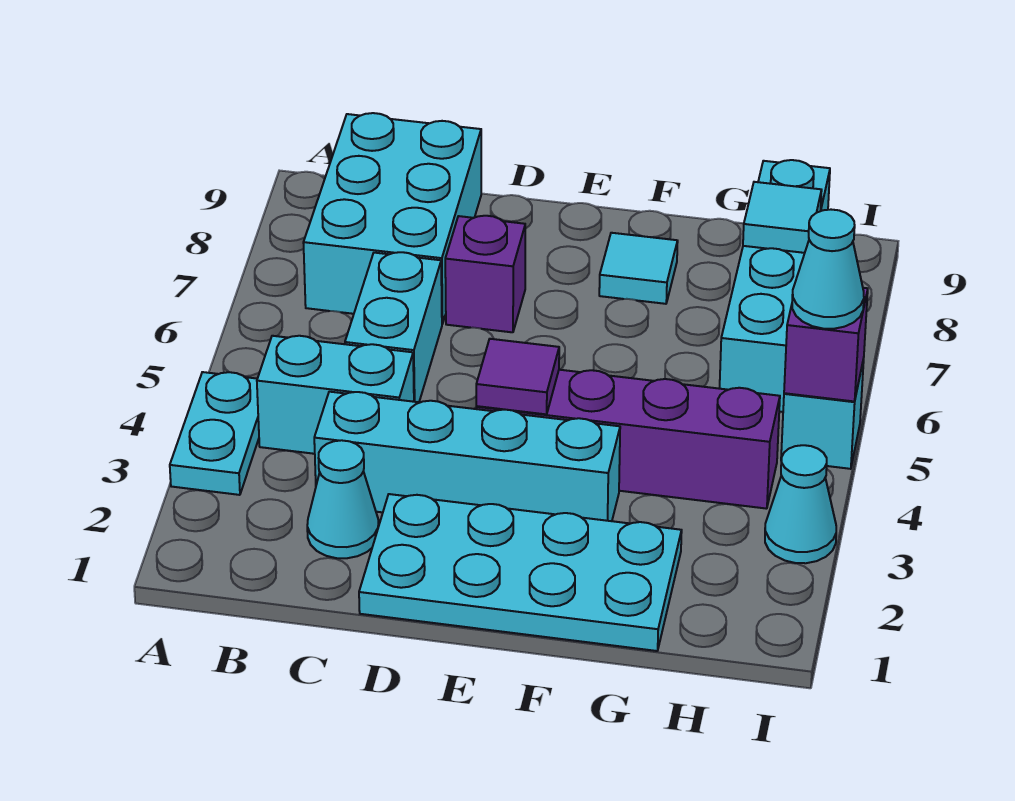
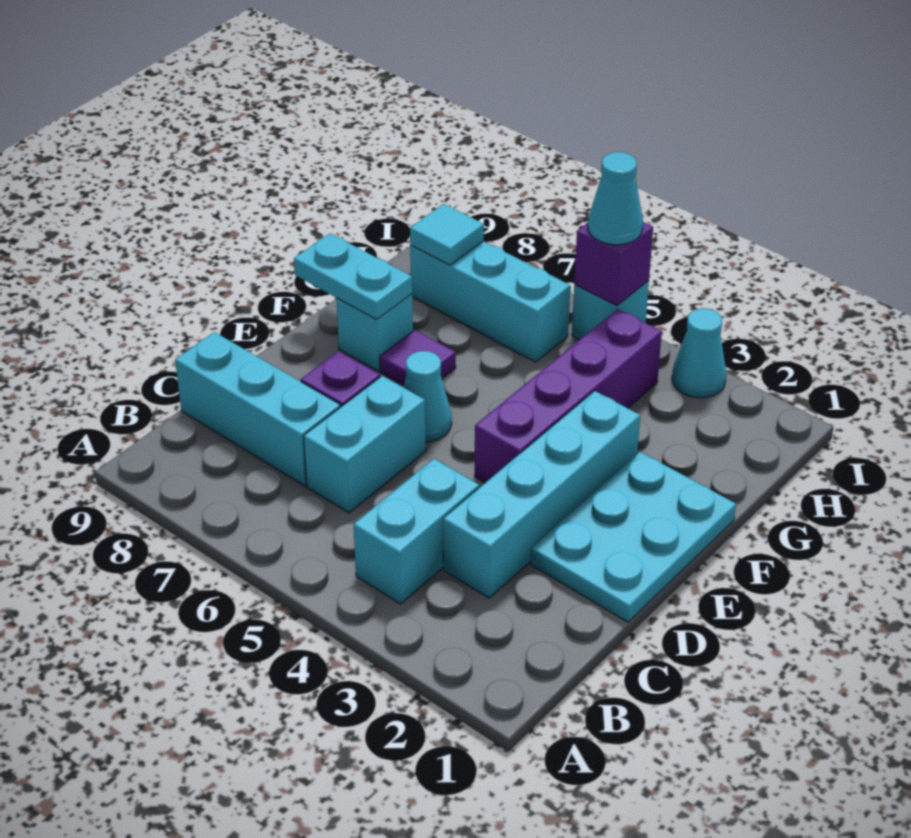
cyan 1x2 plate [170,372,259,495] -> cyan 1x2 plate moved to [294,233,412,319]
cyan 2x3 brick [303,113,481,324] -> cyan 1x3 brick [175,332,340,486]
cyan 1x1 cone [307,440,379,558] -> cyan 1x1 cone moved to [404,351,452,442]
cyan 1x2 brick [345,252,442,402] -> cyan 1x2 brick turned to [304,376,426,513]
cyan 2x4 plate [359,494,682,651] -> cyan 2x3 plate [531,452,736,622]
purple 1x1 tile [476,339,559,414] -> purple 1x1 tile moved to [380,330,456,386]
cyan 1x1 tile [599,233,678,304] -> cyan 1x1 brick [336,294,413,371]
cyan 1x4 brick [720,160,830,412] -> cyan 1x3 brick [410,241,570,362]

